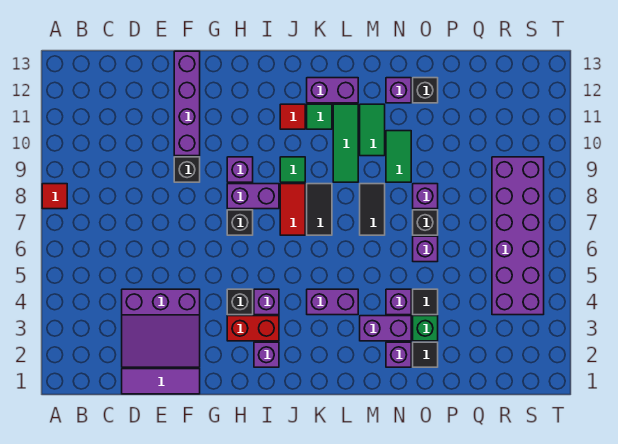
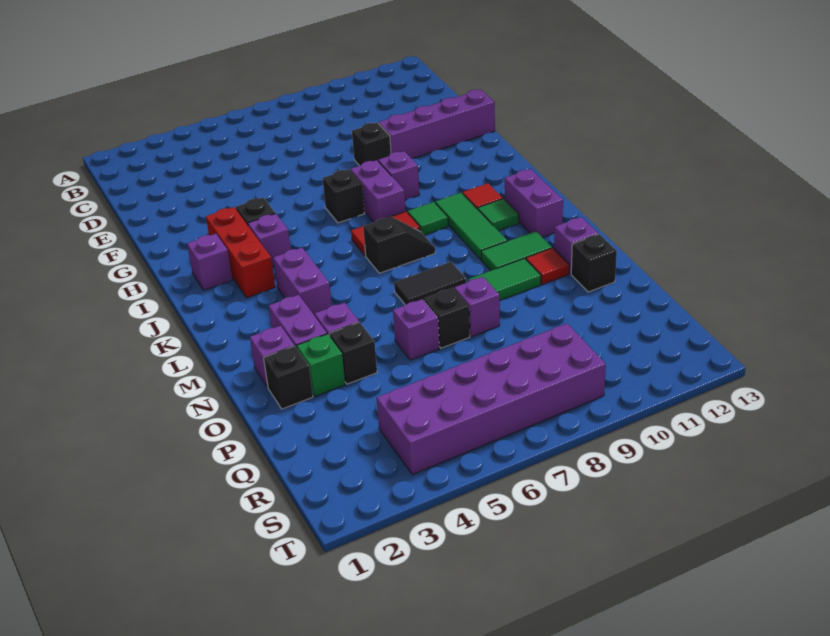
red 1x1 tile [42,184,67,209] -> red 1x1 tile moved to [526,248,569,285]
purple 1x3 tile [122,369,200,394] -> none
purple 3x3 slope [122,289,200,367] -> none
red 1x2 brick [227,316,279,341] -> red 1x3 brick [206,207,275,298]
black 1x2 tile [307,184,332,235] -> black 1x2 slope [363,217,435,273]
green 1x3 tile [333,104,358,182] -> green 1x3 tile turned to [435,193,507,259]
black 1x1 tile [413,342,438,367] -> black 1x1 brick [264,346,313,409]
black 1x1 tile [413,289,438,315] -> black 1x1 brick [329,322,377,384]

